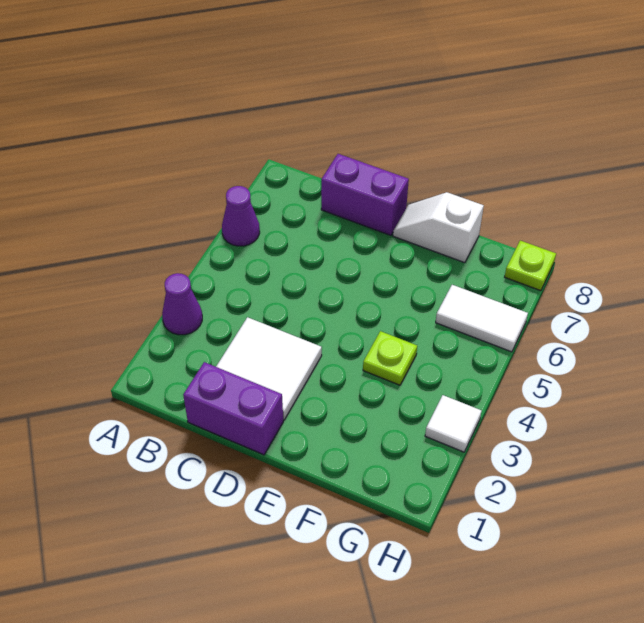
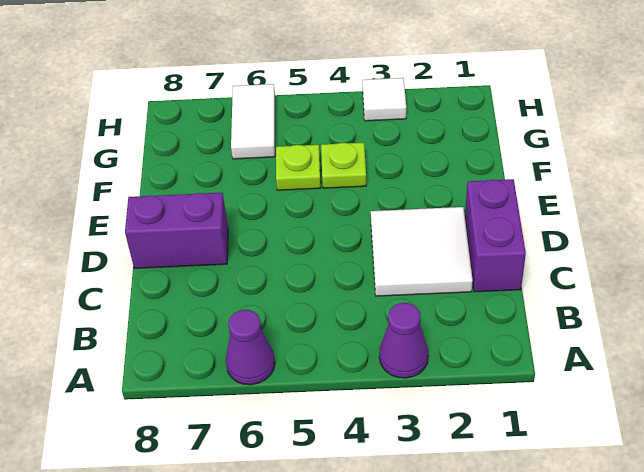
purple 1x2 brick [321,154,409,235] -> purple 1x2 brick turned to [125,193,228,268]
white 1x2 slope [393,192,484,263] -> none
lime 1x1 plate [505,240,556,291] -> lime 1x1 plate moved to [276,145,321,190]

